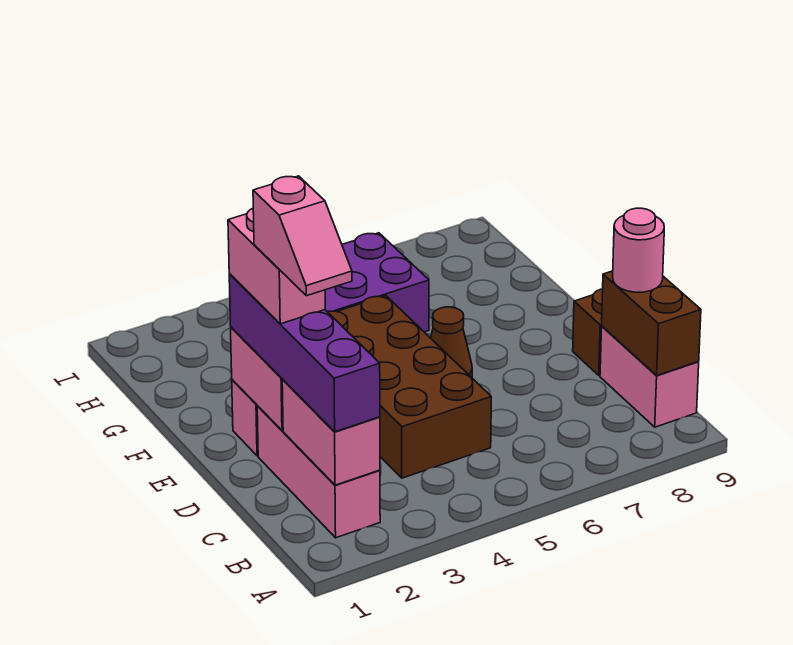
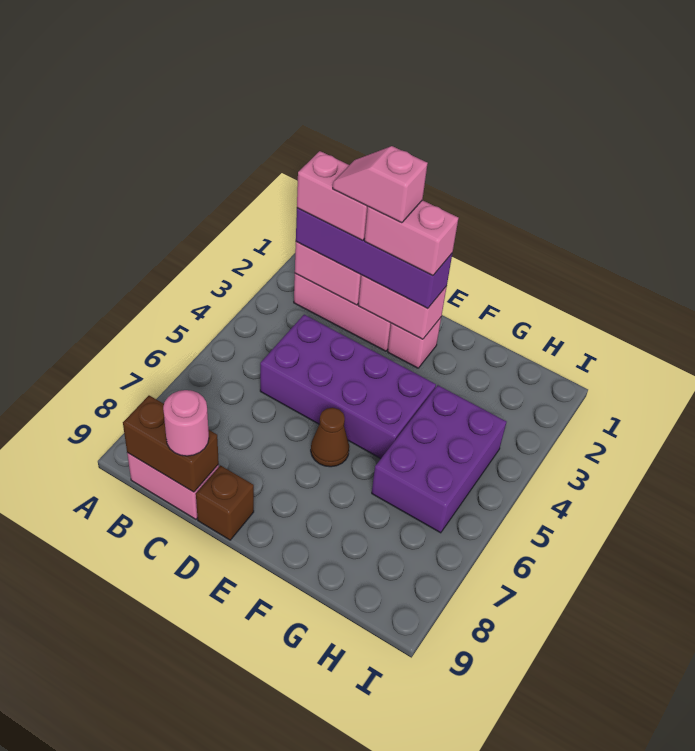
none -> pink 1x2 brick [297,151,368,241]
brown 2x4 brick [328,296,491,478] -> purple 2x4 brick [260,315,436,459]

